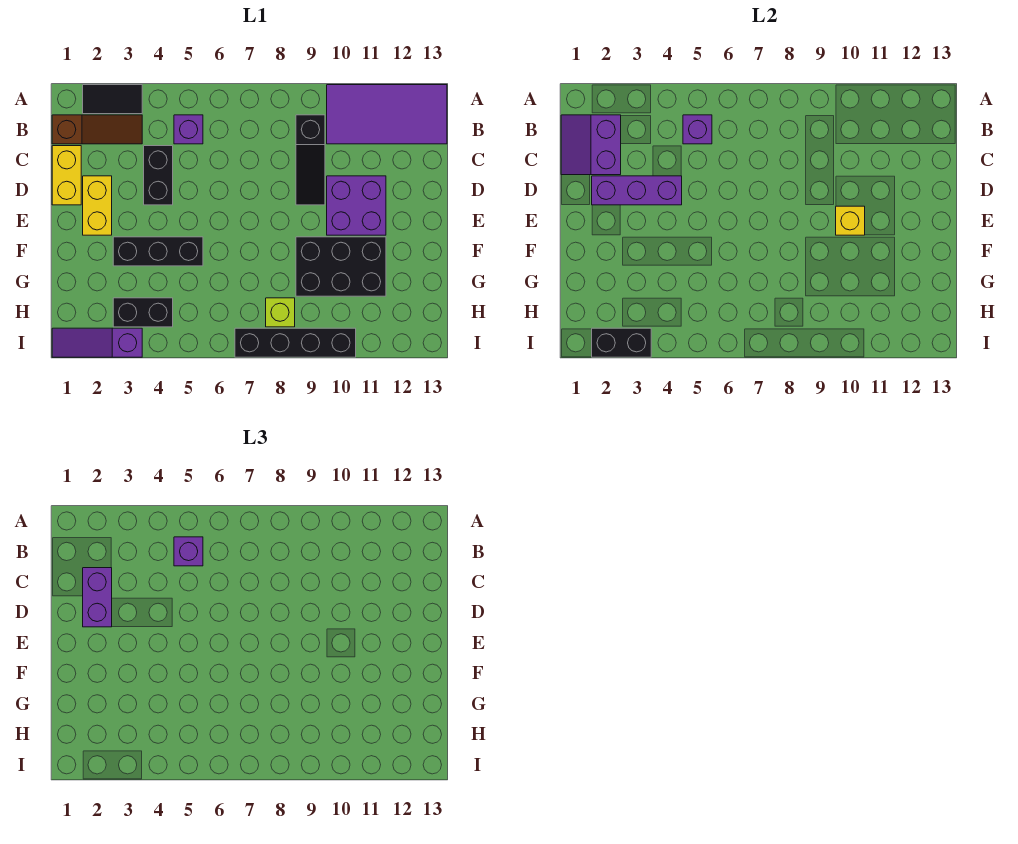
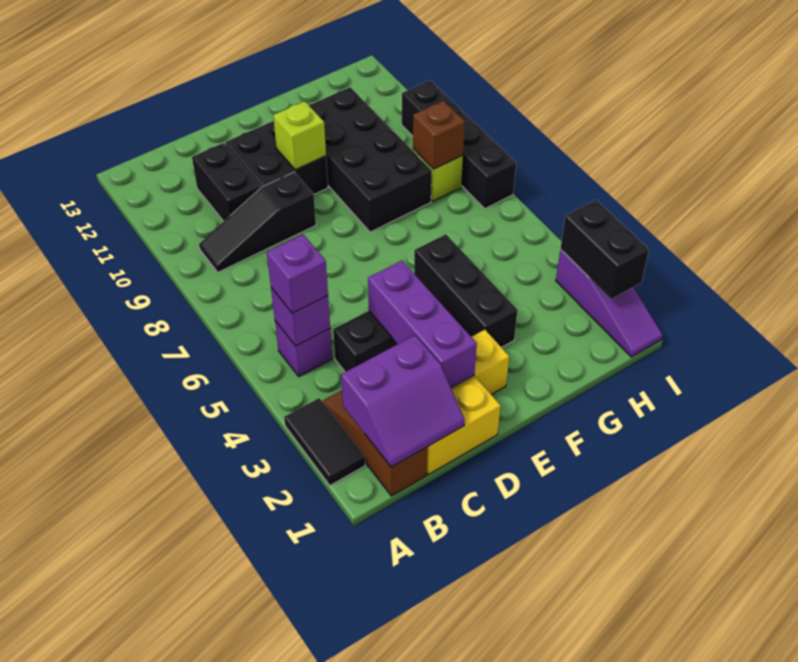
purple 2x4 tile [327,85,447,144] -> none
black 1x3 slope [296,115,325,205] -> black 1x3 slope turned to [199,172,316,272]
purple 1x2 brick [83,568,112,627] -> none
purple 2x2 brick [327,176,386,235] -> black 2x2 brick [225,120,328,194]
yellow 1x1 brick [836,206,865,235] -> lime 1x1 brick [273,101,326,170]
black 2x3 brick [296,237,386,296] -> black 2x4 brick [309,87,432,232]
black 1x2 brick [113,298,173,327] -> black 1x2 brick moved to [192,143,260,221]
none -> brown 1x1 brick [413,101,465,169]

